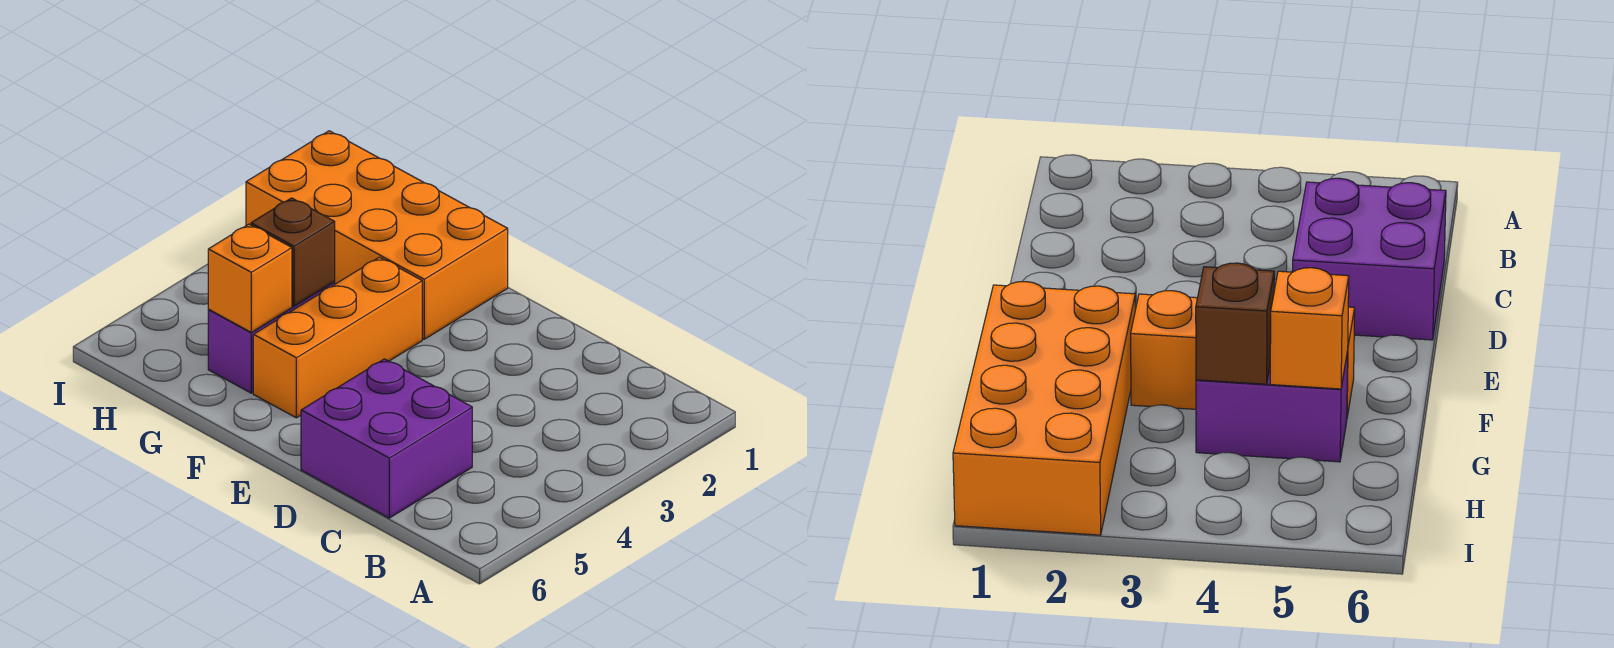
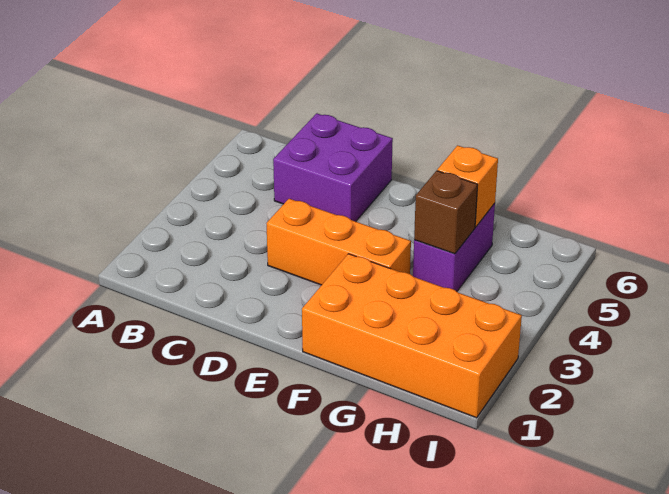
orange 1x3 brick [253,257,422,418] -> orange 1x3 brick turned to [267,199,411,285]

